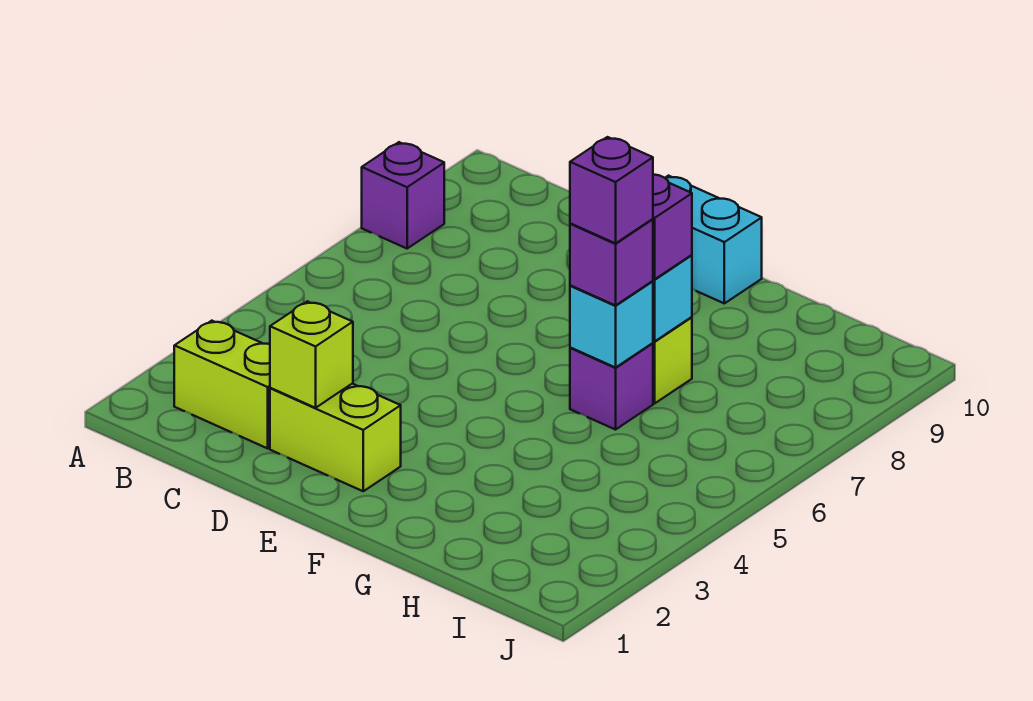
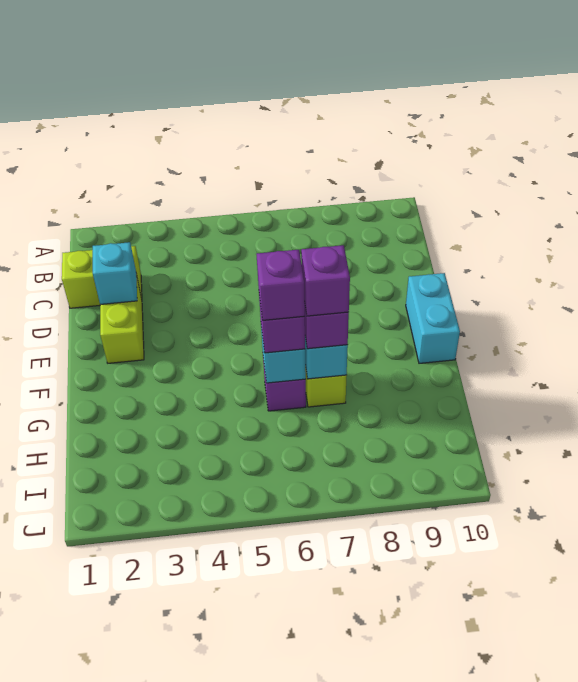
purple 1x1 brick [362,142,444,248] -> purple 1x1 brick moved to [301,245,350,316]
lime 1x2 brick [174,321,270,448] -> lime 1x2 brick turned to [62,246,142,308]
lime 1x1 brick [270,301,353,408] -> cyan 1x1 brick [93,242,137,304]

